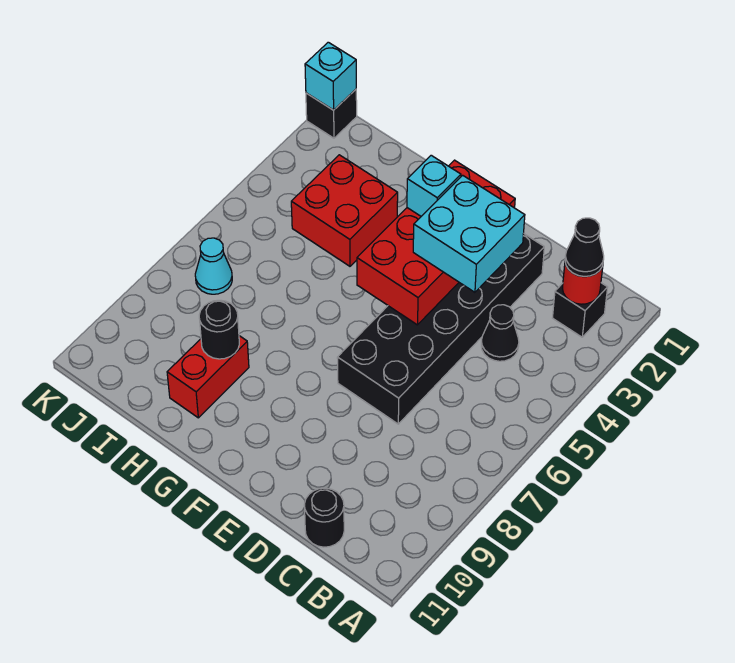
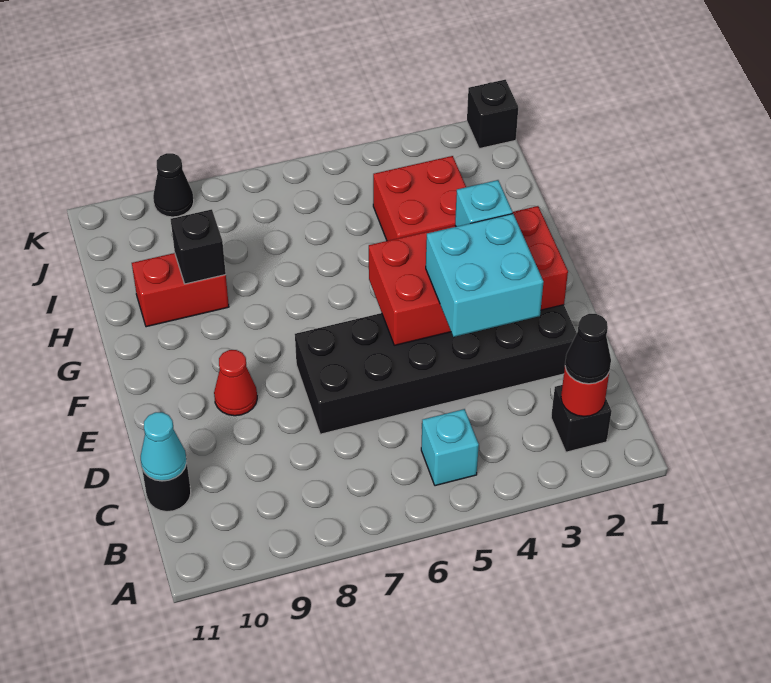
black 1x1 cone [481,305,519,361] -> black 1x1 cone moved to [153,153,194,217]
none -> red 1x1 cone [214,350,257,416]
black 1x1 round brick [199,300,239,359] -> black 1x1 brick [171,209,226,284]
cyan 1x1 cone [195,238,232,294] -> cyan 1x1 cone moved to [141,412,187,481]
cyan 1x1 brick [305,42,356,110] -> cyan 1x1 brick moved to [421,409,479,486]

